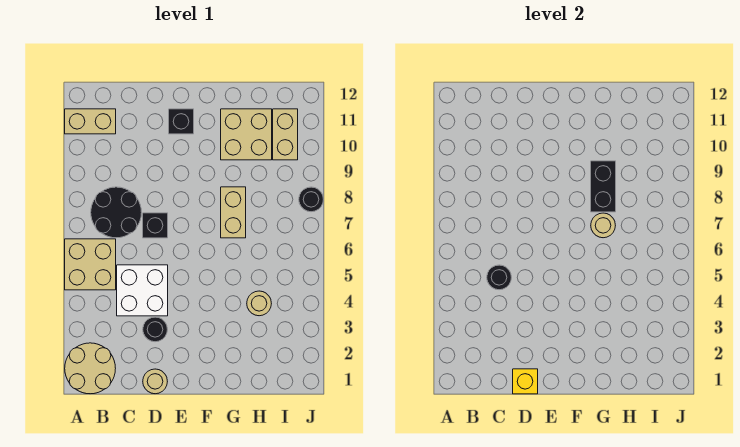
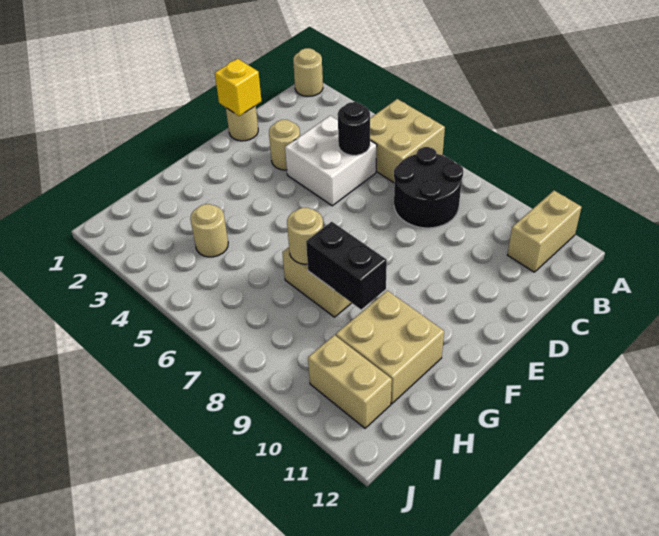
tan 2x2 round brick [65,343,116,394] -> tan 1x1 round brick [293,48,323,97]
black 1x1 round brick [143,317,167,342] -> tan 1x1 round brick [269,120,300,170]
black 1x1 brick [143,213,168,238] -> none
black 1x1 brick [169,109,194,134] -> none
black 1x1 round brick [299,187,323,212] -> none

